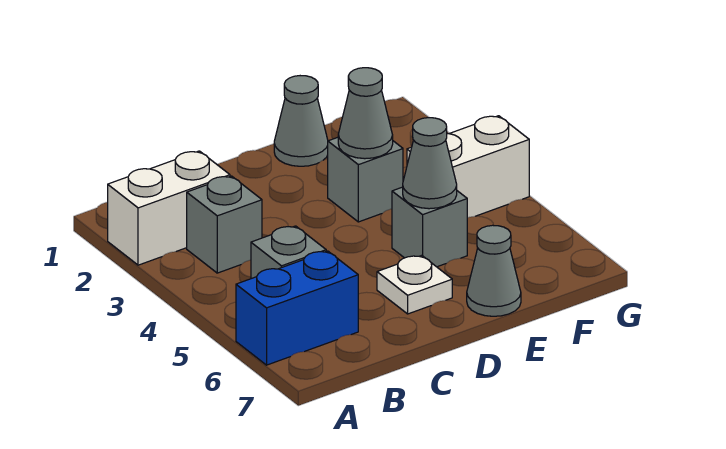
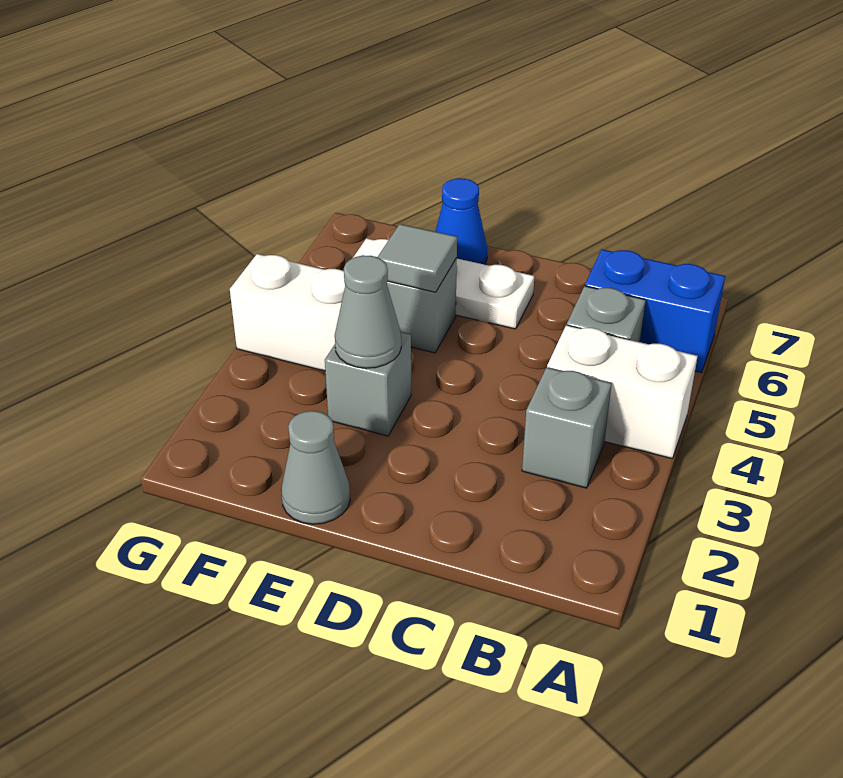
white 1x2 brick [108,151,230,265] -> white 1x2 brick moved to [547,325,698,458]
white 1x1 plate [377,255,452,314] -> white 1x3 plate [353,238,534,329]
grey 1x1 cone [403,118,457,209] -> grey 1x1 tile [378,224,457,292]
grey 1x1 cone [467,225,521,316] -> blue 1x1 cone [435,178,487,265]

